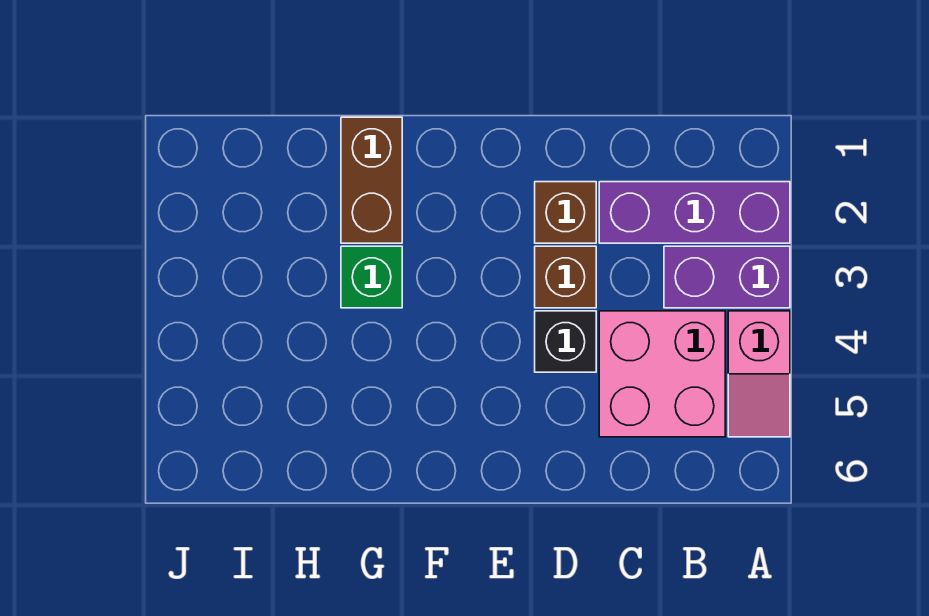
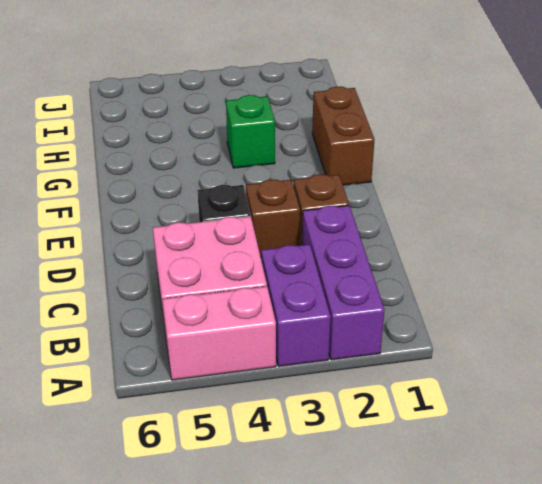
pink 1x2 slope [728,311,790,437] -> pink 1x2 brick [163,286,276,380]
brown 1x2 brick [341,117,402,243] -> brown 1x2 brick turned to [312,86,374,185]

